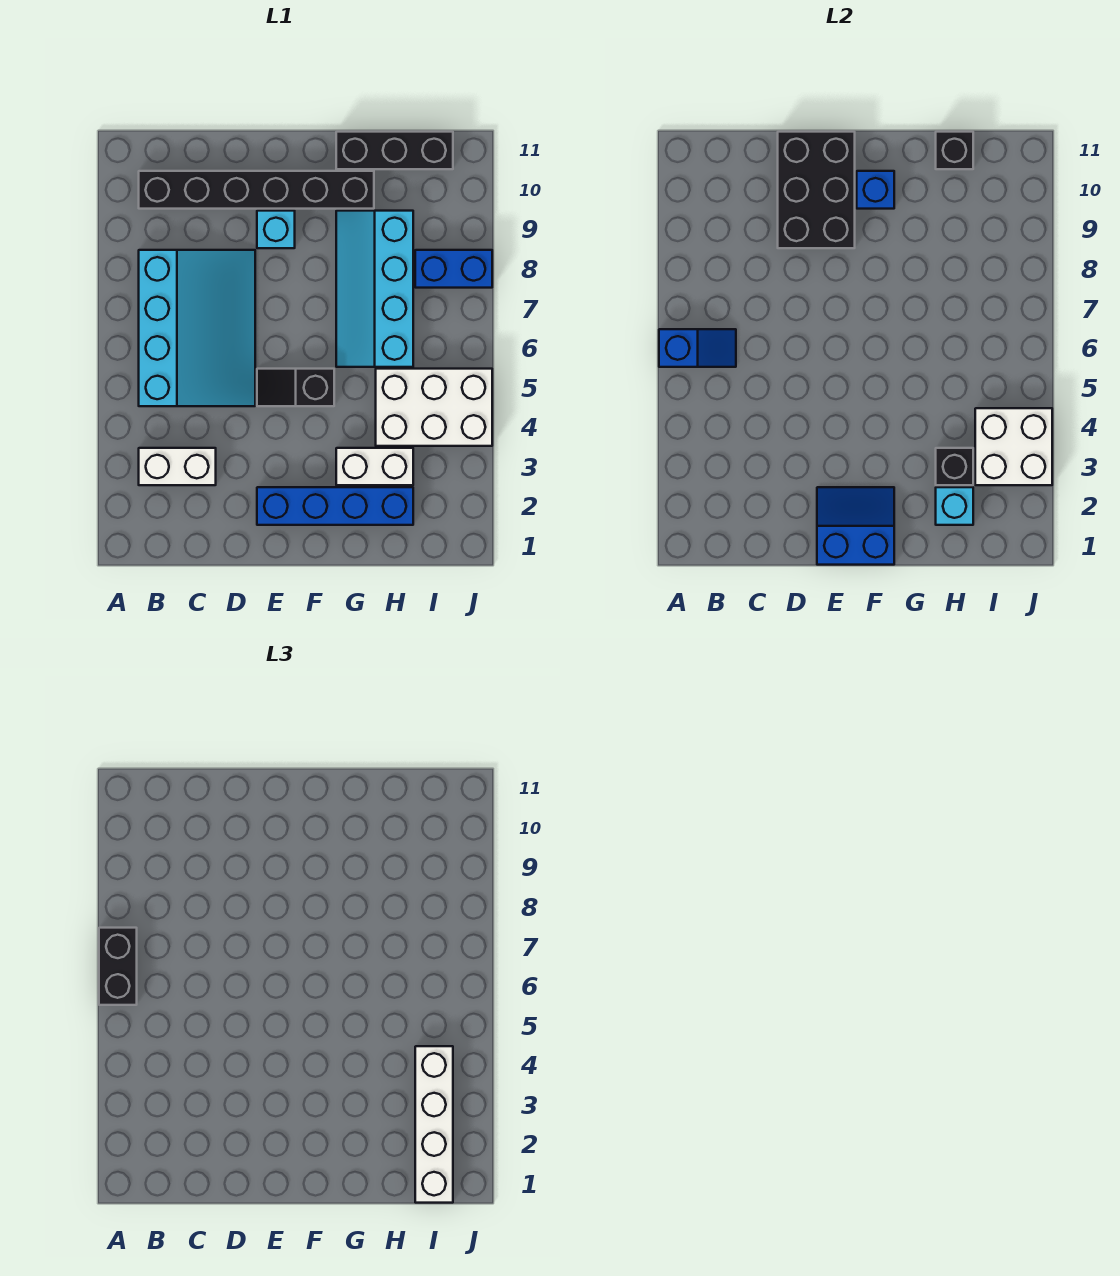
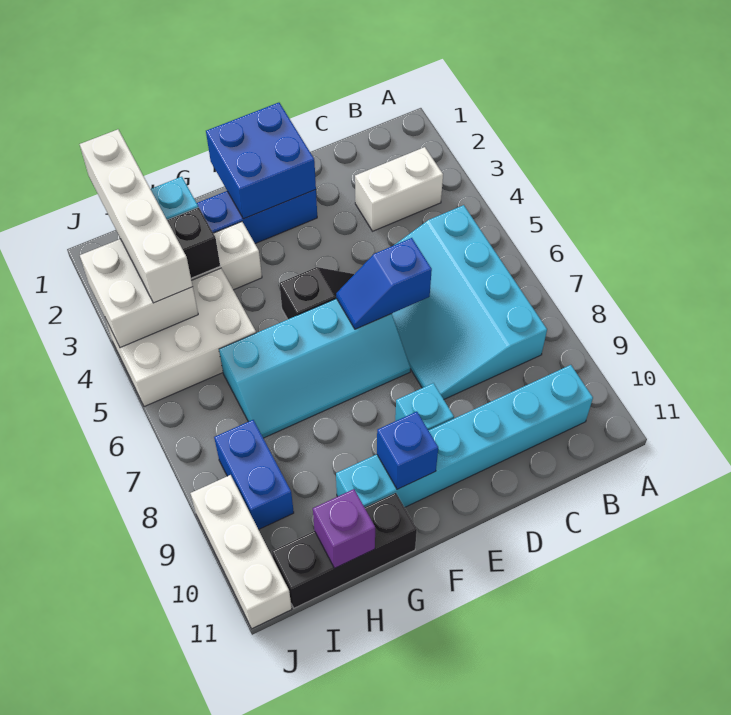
blue 1x2 slope [659,329,736,367] -> blue 1x2 slope moved to [336,238,432,329]
black 1x2 brick [99,928,137,1005] -> none
black 1x6 brick [139,171,374,209] -> cyan 1x6 brick [336,365,593,507]
black 2x3 brick [778,132,855,248] -> none
blue 2x2 slope [817,487,894,565] -> blue 2x2 brick [206,103,316,219]
cyan 2x4 slope [336,211,413,367] -> cyan 2x4 slope turned to [219,299,411,438]
black 1x1 brick [936,132,973,169] -> purple 1x1 brick [313,489,375,568]
blue 1x2 brick [415,250,492,288] -> blue 1x2 brick turned to [214,420,294,530]
none -> white 1x3 brick [190,475,292,629]

